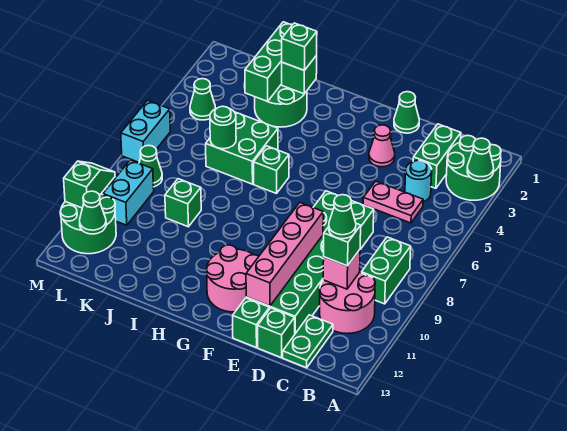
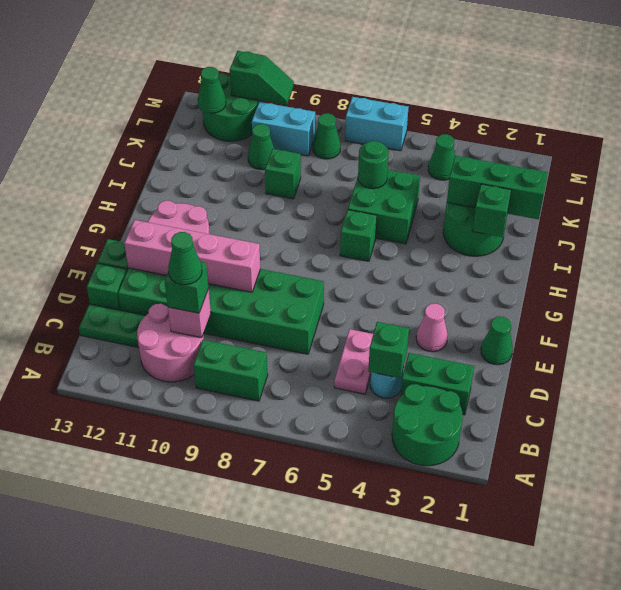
green 1x1 cone [467,138,494,181] -> green 1x1 cone moved to [248,124,274,170]
green 1x1 brick [282,23,317,70] -> green 1x1 brick moved to [368,322,409,378]

